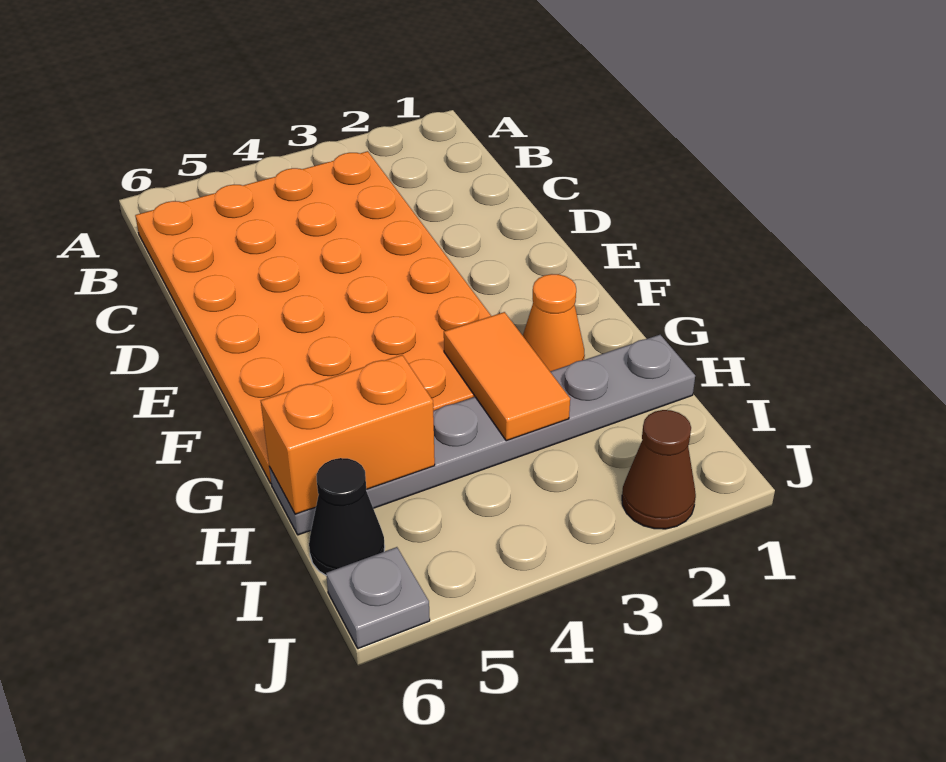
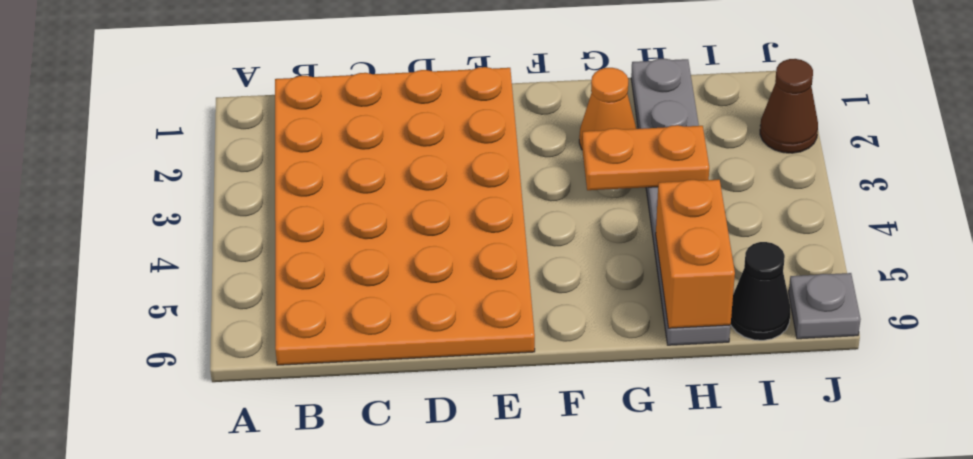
orange 4x6 plate [135,151,491,483] -> orange 4x6 plate turned to [275,67,535,365]
orange 1x2 tile [444,312,570,441] -> orange 1x2 plate [582,125,709,190]

